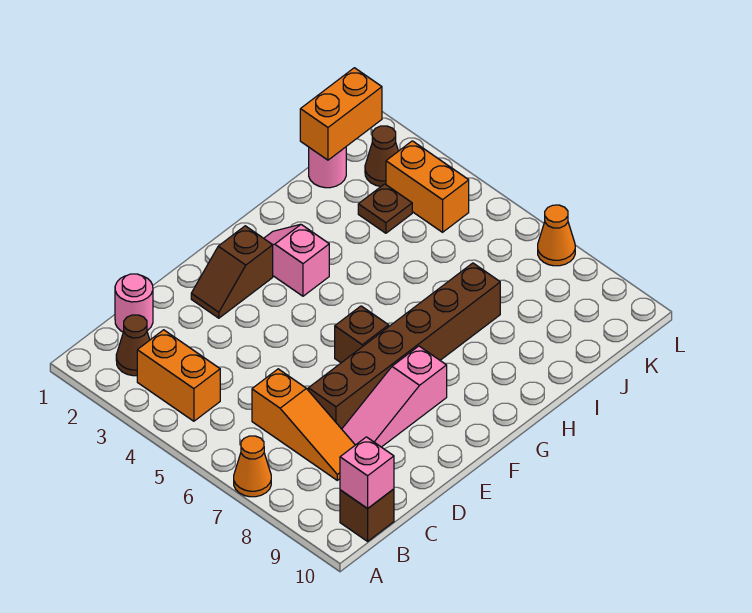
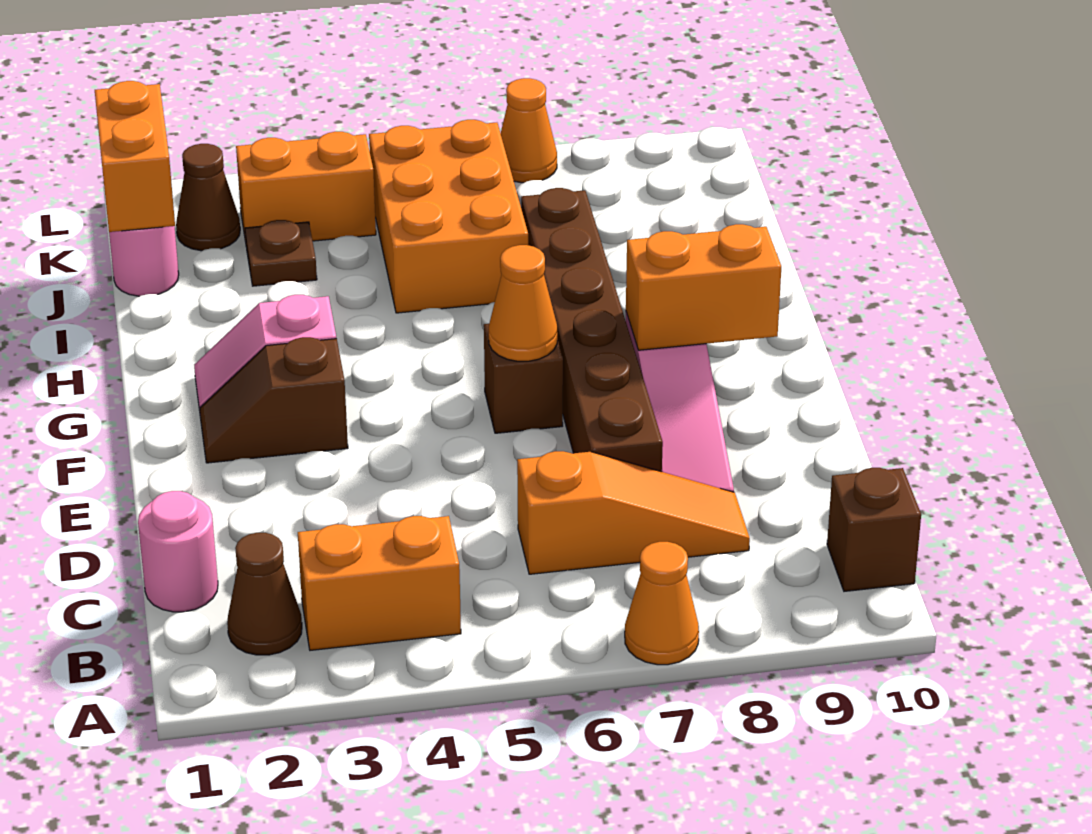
pink 1x1 brick [340,437,394,509] -> none
brown 1x2 slope [191,226,273,318] -> brown 1x2 slope turned to [200,337,348,463]
none -> orange 1x1 cone [489,245,557,361]
none -> orange 1x2 brick [626,224,781,350]
none -> orange 2x3 brick [369,120,528,313]

